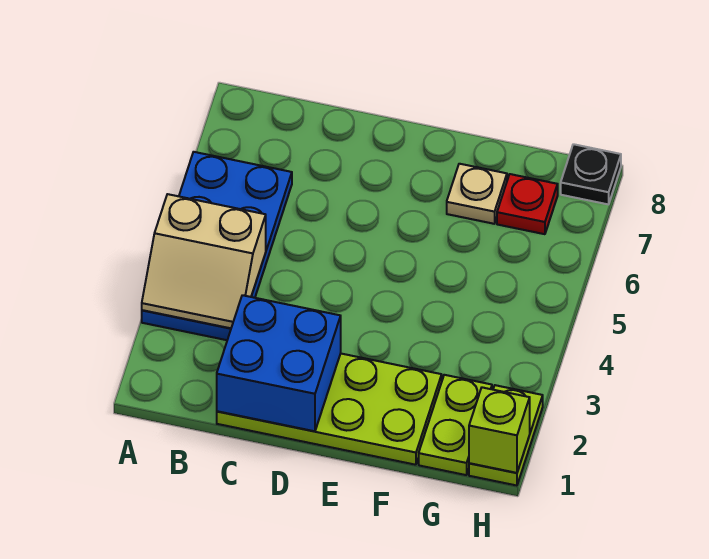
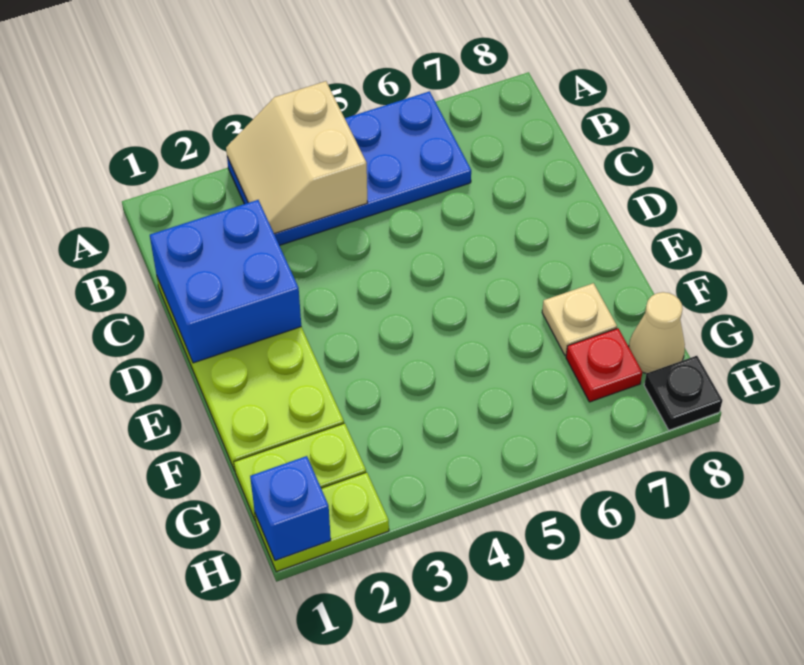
none -> tan 1x1 cone [629,292,685,374]
lime 1x1 brick [469,387,530,473] -> blue 1x1 brick [250,456,331,561]

